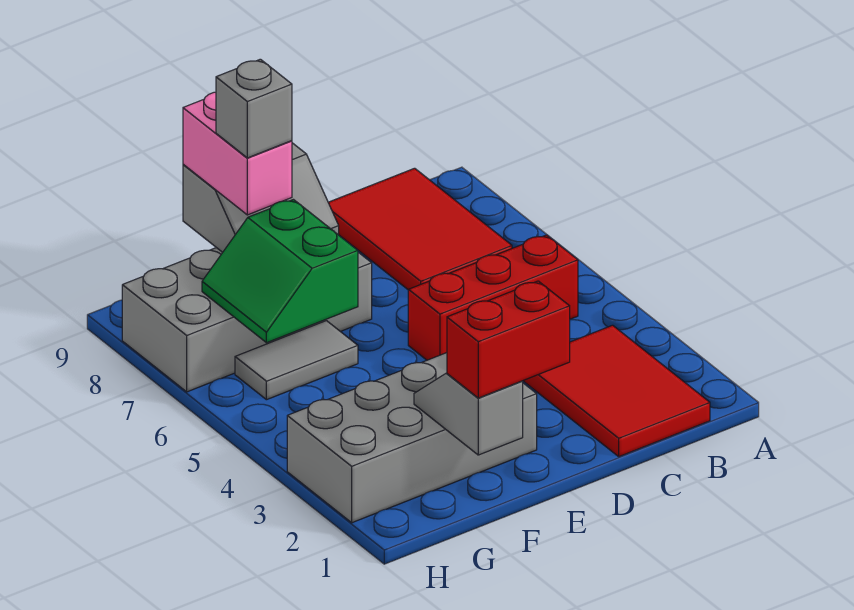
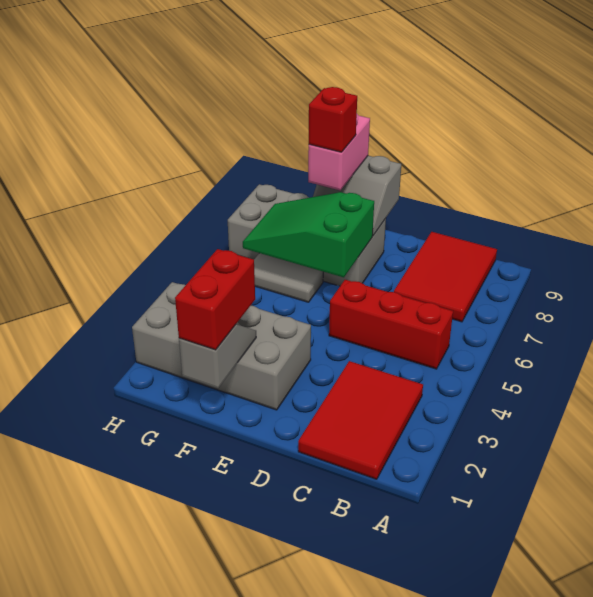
red 1x2 brick [447,281,570,398] -> red 1x2 brick turned to [175,249,255,350]
green 2x2 slope [202,199,358,343] -> green 2x3 slope [243,192,374,277]
grey 1x1 brick [216,59,292,158] -> red 1x1 brick [309,87,357,152]

